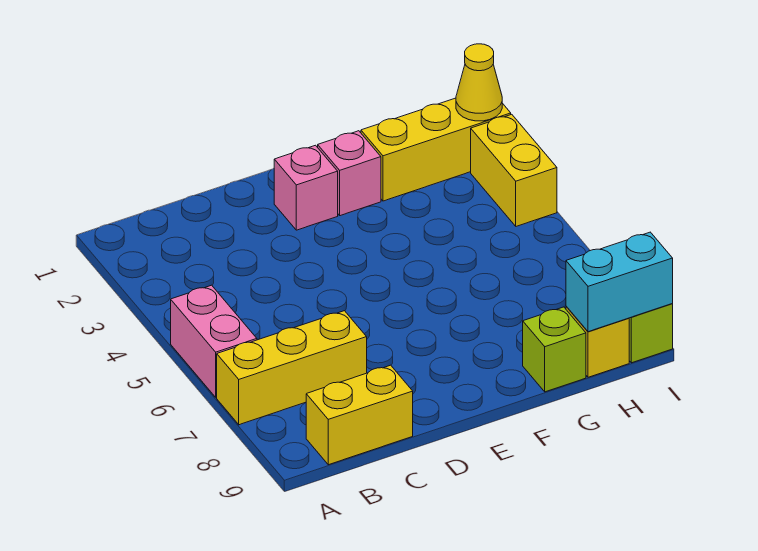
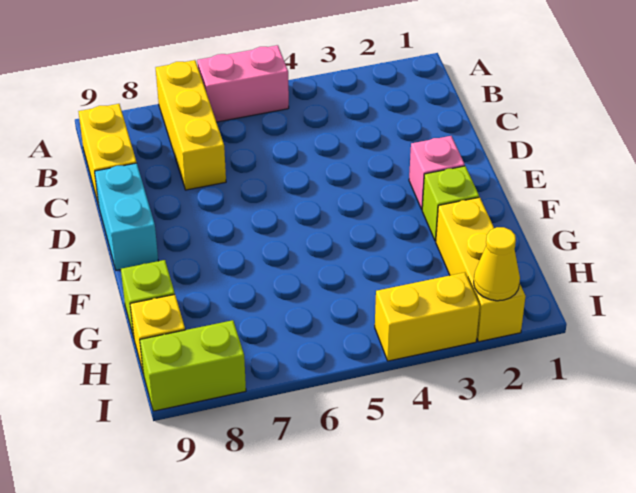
pink 1x1 brick [318,131,381,216] -> lime 1x1 brick [422,166,479,241]
cyan 1x2 brick [566,232,673,332] -> cyan 1x2 brick moved to [95,163,158,270]

